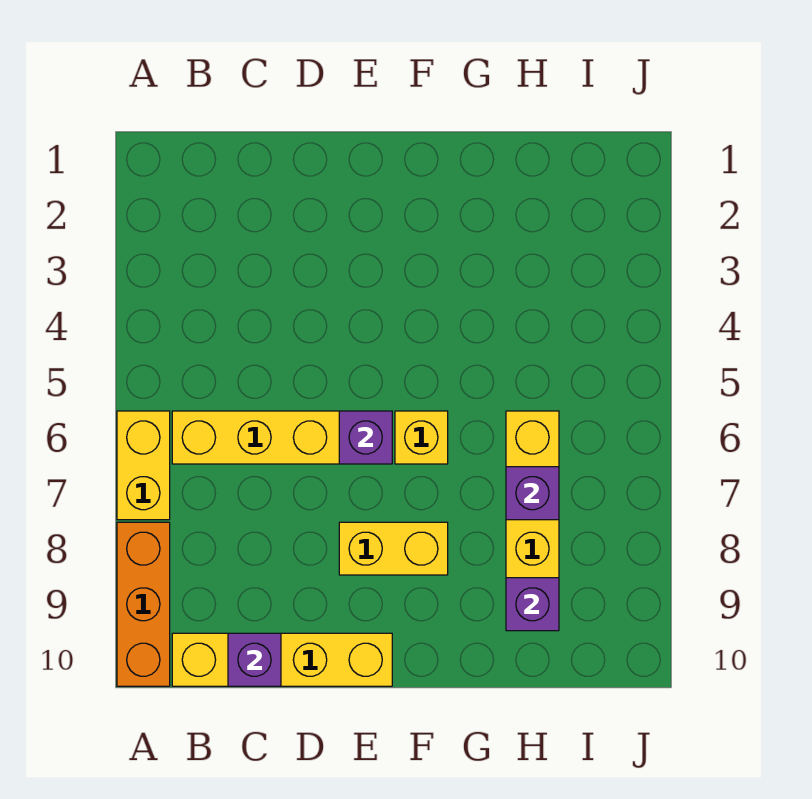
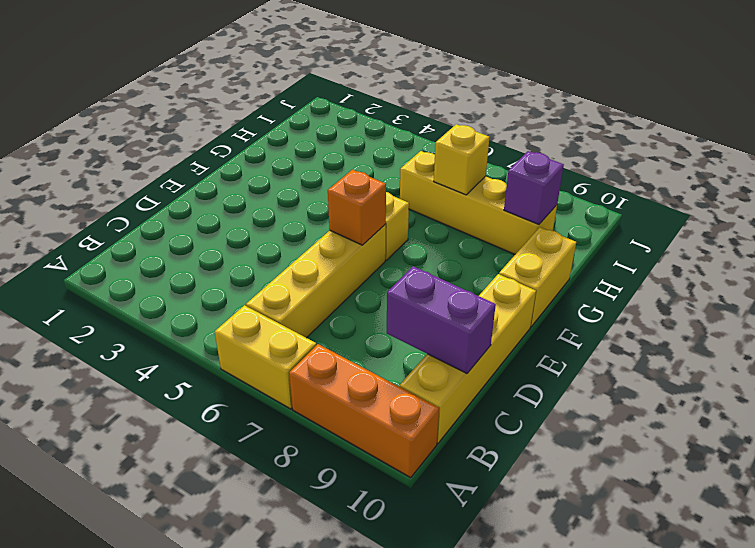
purple 1x1 brick [228,633,281,686] -> purple 1x2 brick [387,266,496,373]
purple 1x1 brick [339,411,392,464] -> orange 1x1 brick [328,170,386,245]
yellow 1x2 brick [339,522,448,575] -> yellow 1x2 brick moved to [499,227,576,327]
purple 1x1 brick [506,467,559,520] -> yellow 1x1 brick [434,124,490,195]

